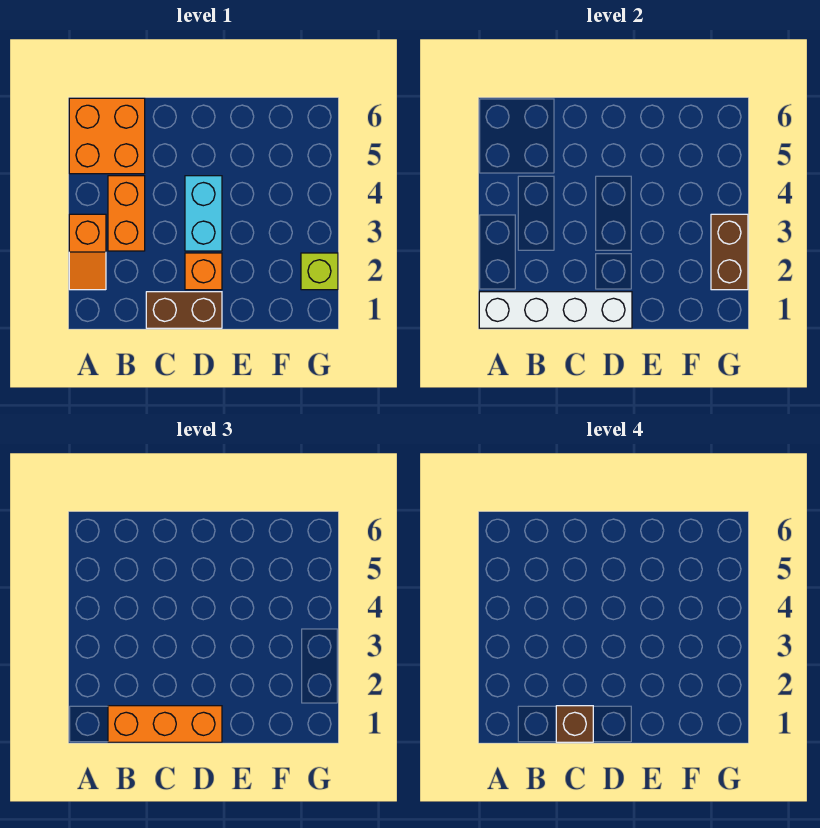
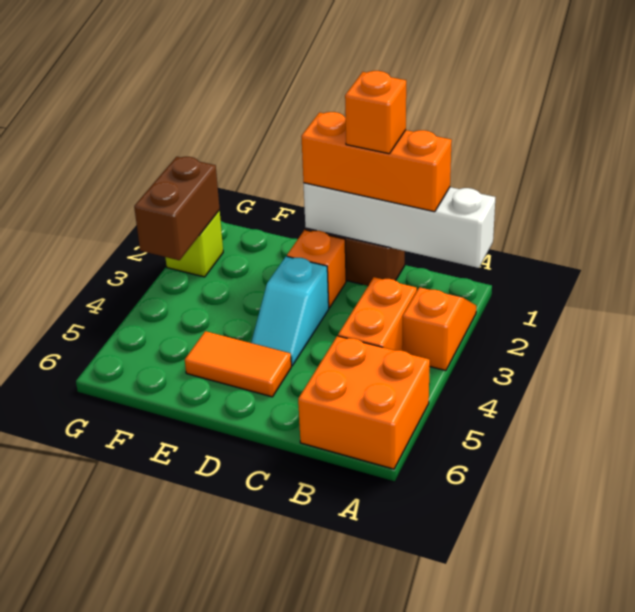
brown 1x1 brick [556,706,593,742] -> orange 1x1 brick [345,71,406,154]
cyan 1x2 brick [185,176,222,251] -> cyan 1x2 slope [251,256,329,366]
none -> orange 1x2 tile [185,331,291,397]

